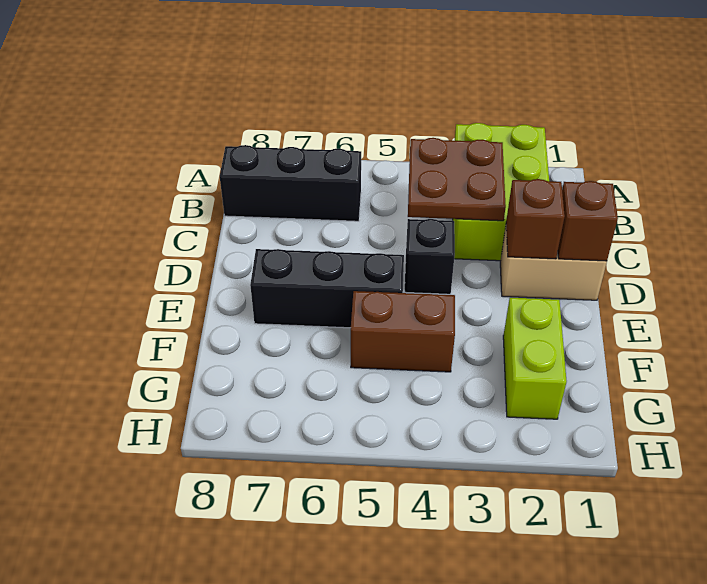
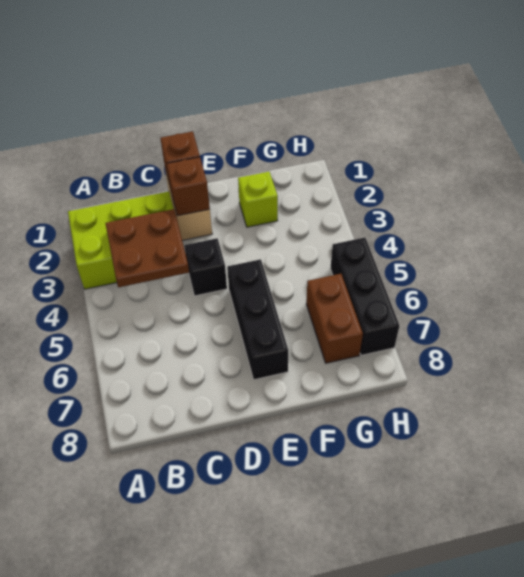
black 1x3 brick [220,145,361,221] -> black 1x3 brick moved to [330,238,399,355]
lime 1x2 brick [503,298,567,419] -> lime 1x1 brick [238,172,278,227]
brown 1x2 brick [351,291,455,372] -> brown 1x2 brick moved to [306,274,363,363]

